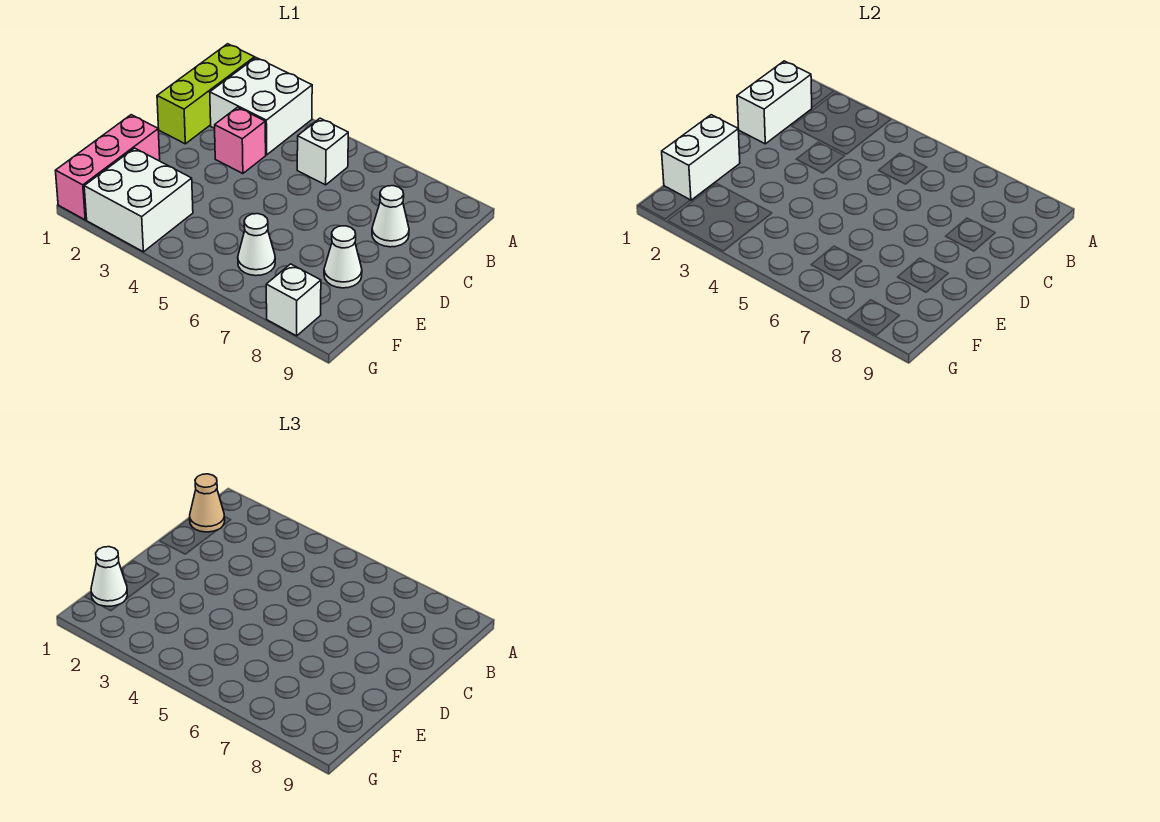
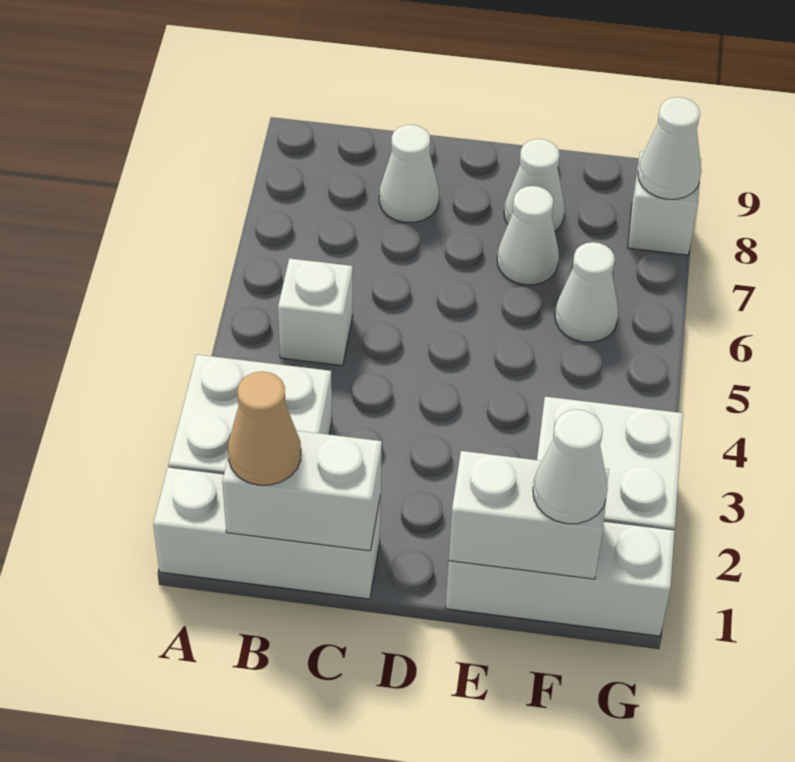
lime 1x3 brick [157,44,255,144] -> white 1x3 brick [153,467,381,599]
pink 1x1 brick [215,107,266,174] -> none
pink 1x3 brick [55,115,160,220] -> white 1x3 brick [446,521,675,636]
none -> white 1x1 cone [497,186,559,285]
none -> white 1x1 cone [638,97,701,199]

